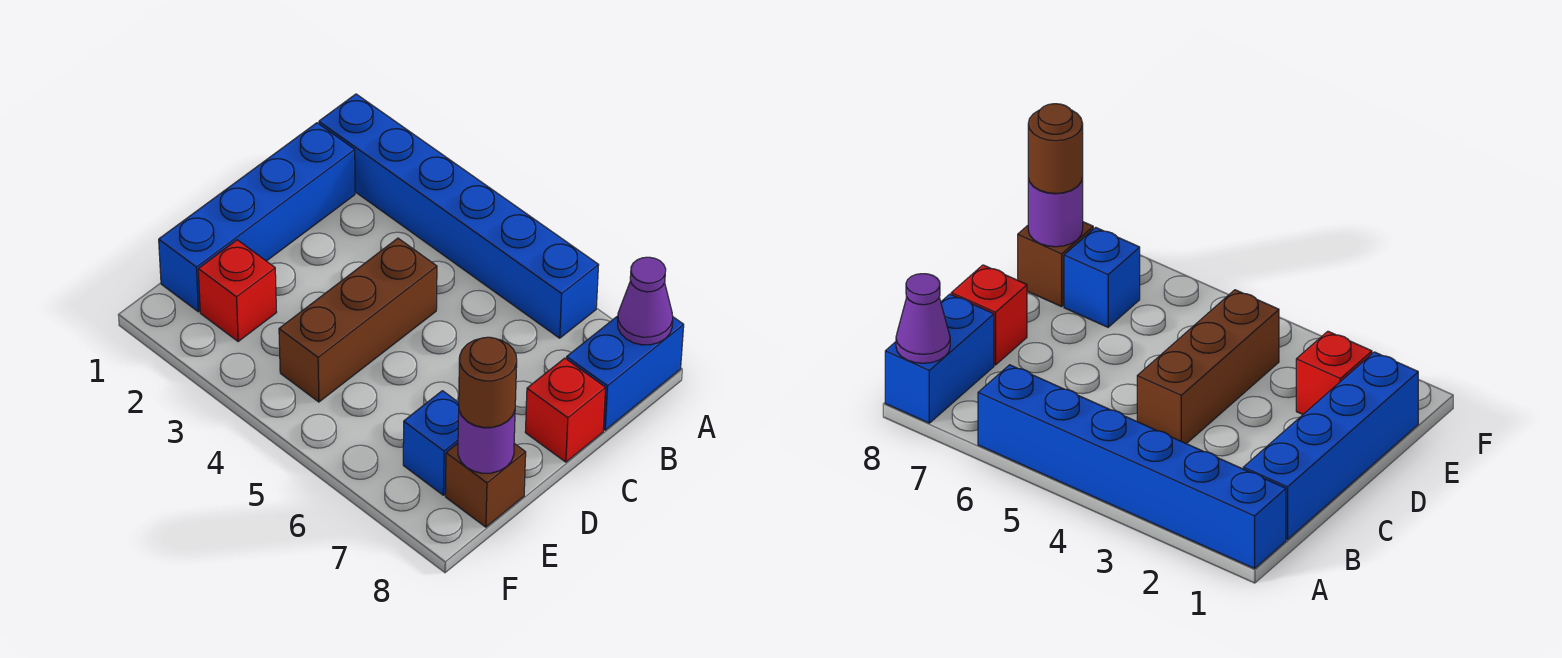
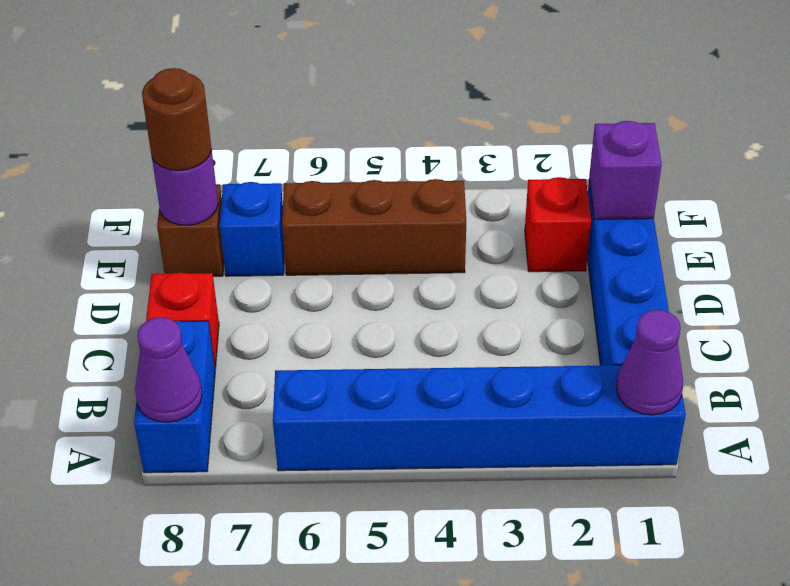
none -> purple 1x1 cone [616,310,683,415]
brown 1x3 brick [279,238,437,402] -> brown 1x3 brick turned to [282,179,466,275]
none -> purple 1x1 brick [589,121,662,219]

